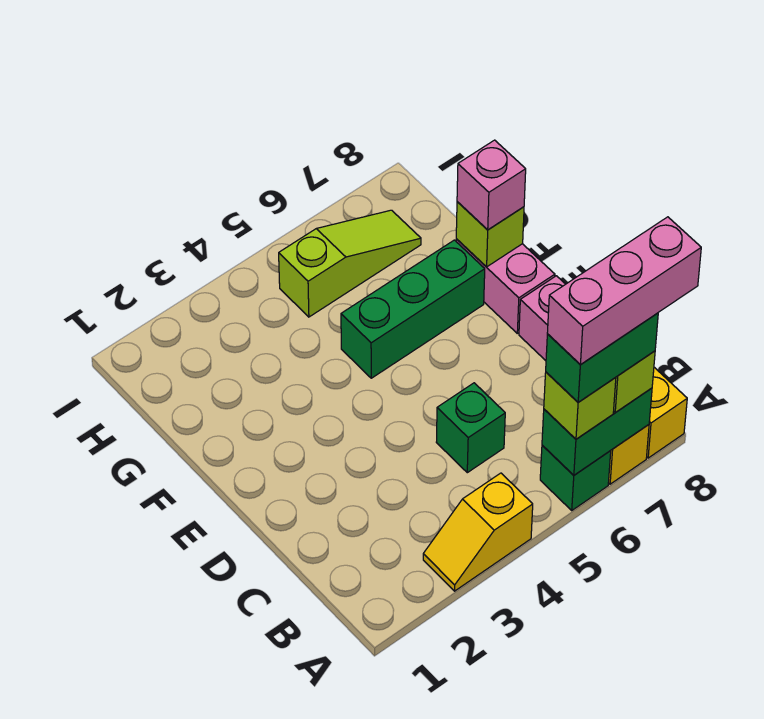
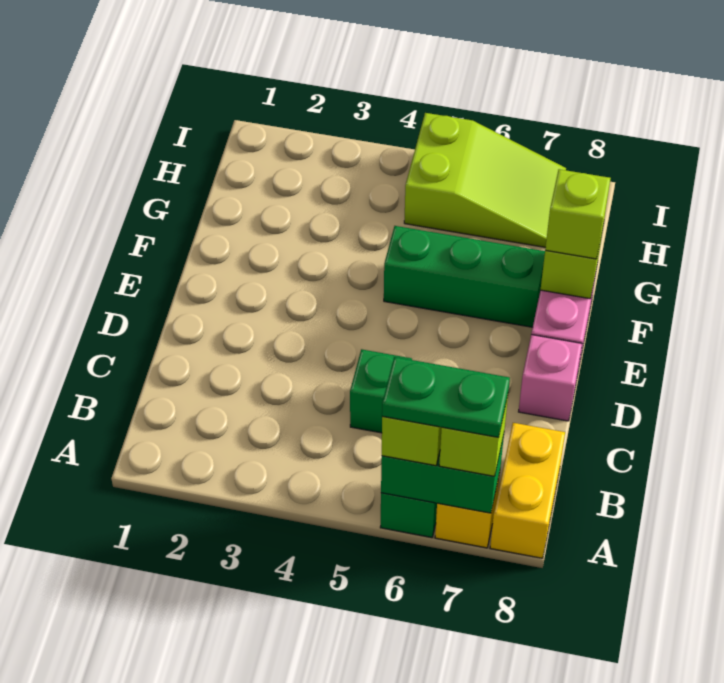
yellow 1x2 slope [423,473,533,591] -> none
green 1x2 brick [546,313,658,402] -> green 1x2 plate [382,357,510,438]
pink 1x3 brick [547,217,701,365] -> none
pink 1x1 brick [457,140,526,230] -> lime 1x1 brick [545,169,611,259]
lime 1x3 slope [279,210,421,317] -> lime 2x3 slope [404,113,566,247]

